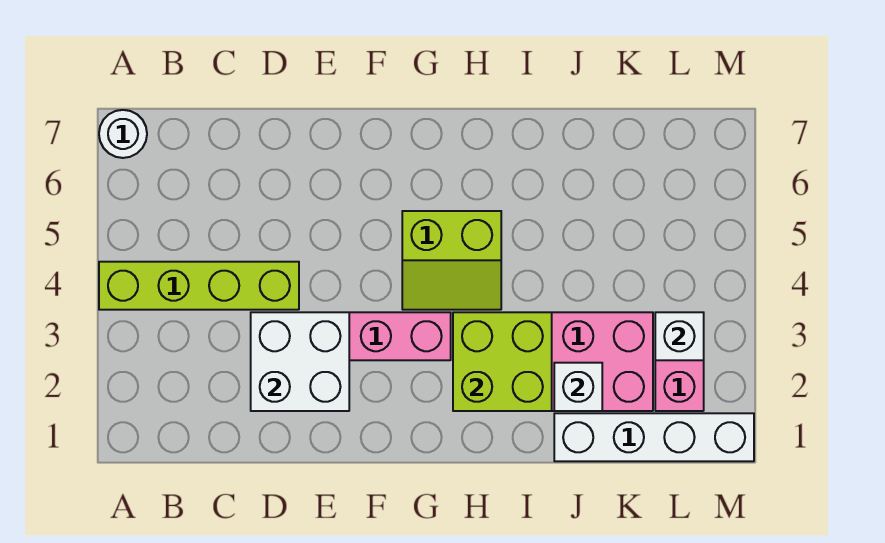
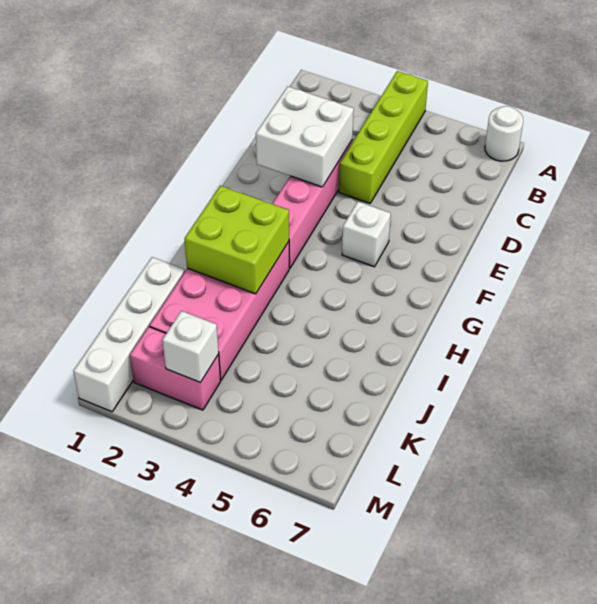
lime 2x2 slope [402,211,501,310] -> none
white 1x1 brick [554,363,602,411] -> white 1x1 brick moved to [342,202,391,267]

